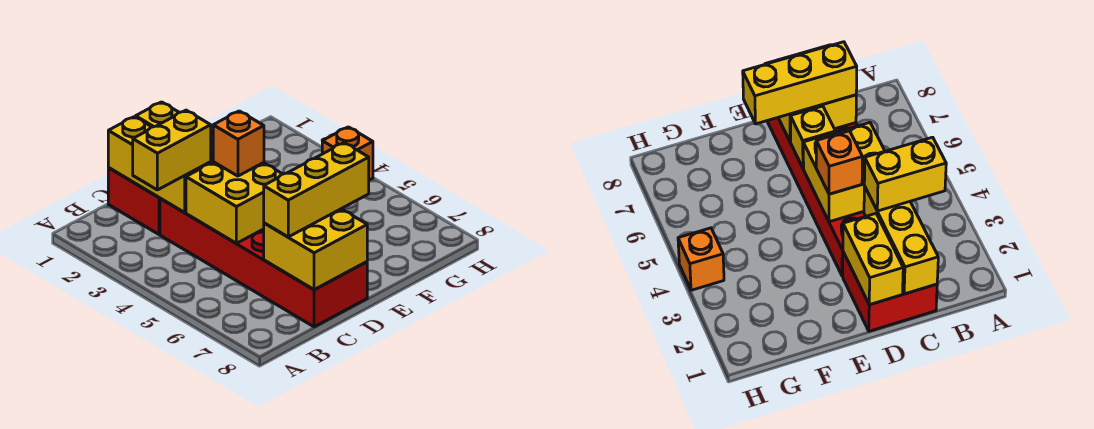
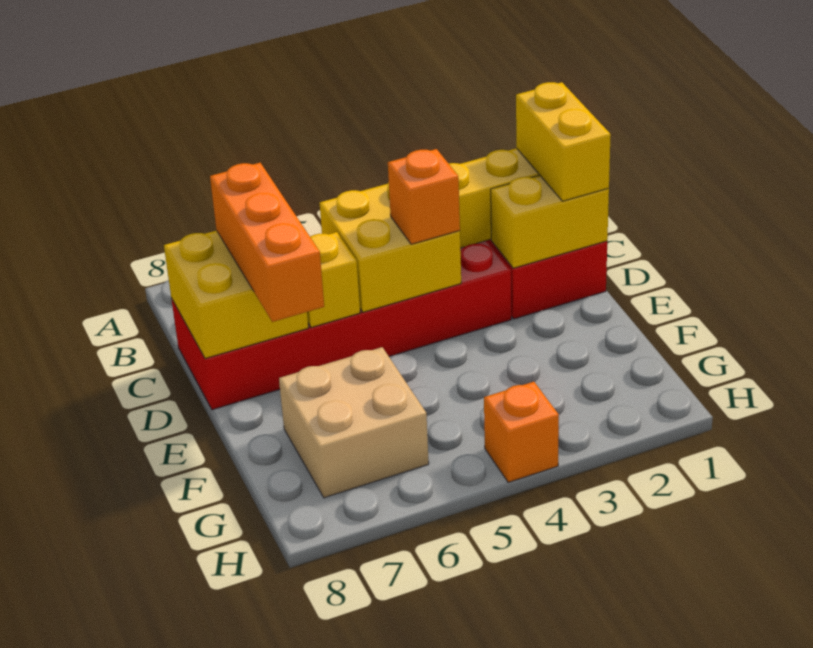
yellow 1x2 brick [133,110,211,190] -> yellow 1x2 brick moved to [516,82,611,201]
yellow 1x3 brick [264,143,369,237] -> orange 1x3 brick [210,163,324,322]
none -> tan 2x2 brick [279,347,429,498]

